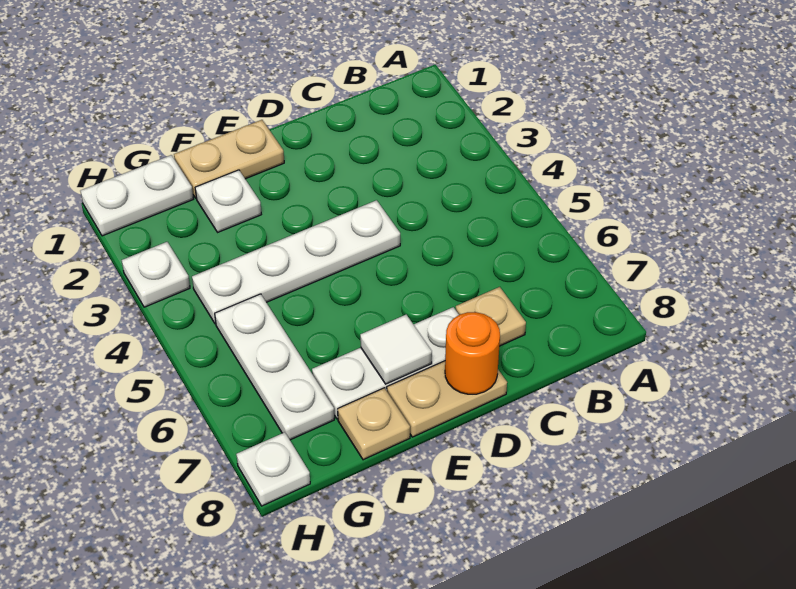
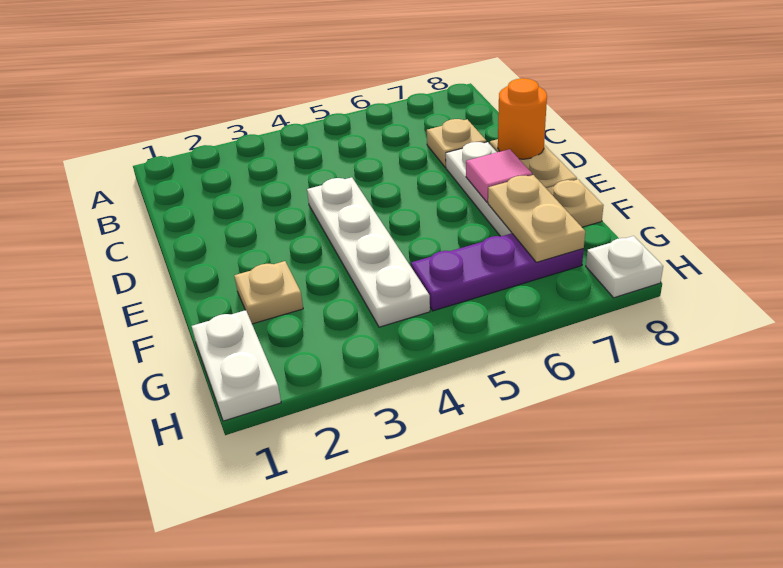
tan 1x2 plate [174,120,284,198] -> tan 1x2 plate moved to [488,175,585,262]
white 1x1 tile [360,315,432,384] -> pink 1x1 tile [466,149,532,202]
white 1x1 plate [195,170,261,232] -> tan 1x1 plate [234,261,303,324]
white 1x3 plate [215,294,334,440] -> purple 1x3 plate [411,233,584,311]
white 1x1 plate [122,242,190,307] -> none

